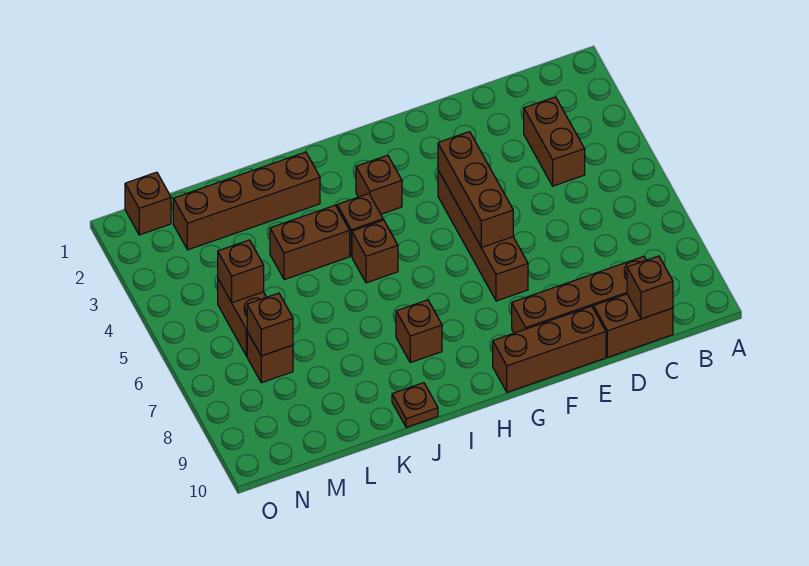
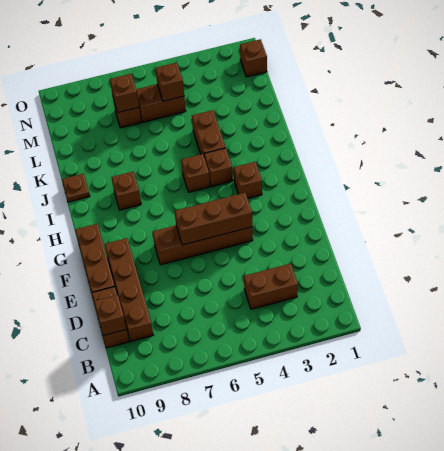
brown 1x4 brick [173,152,320,250] -> none

